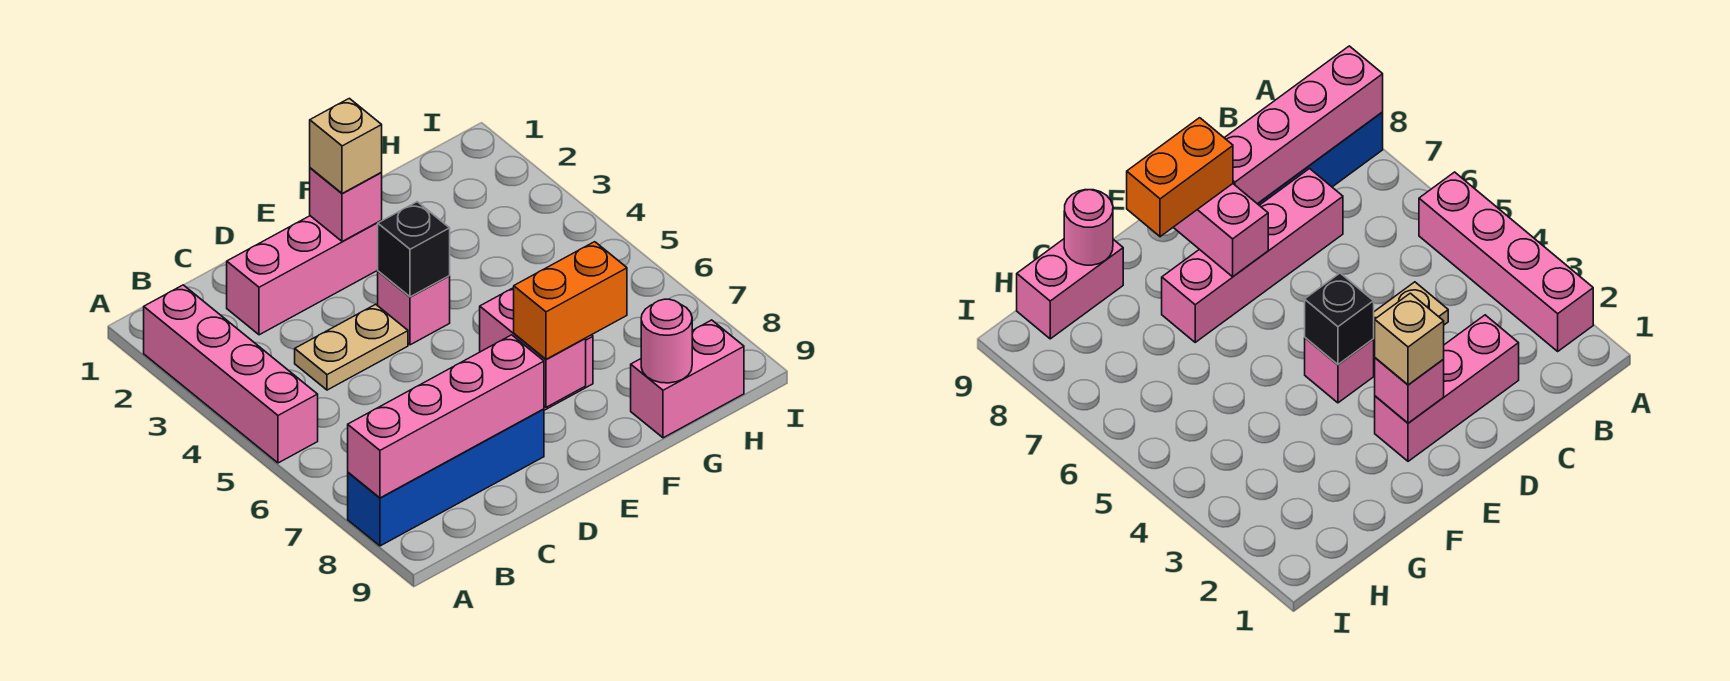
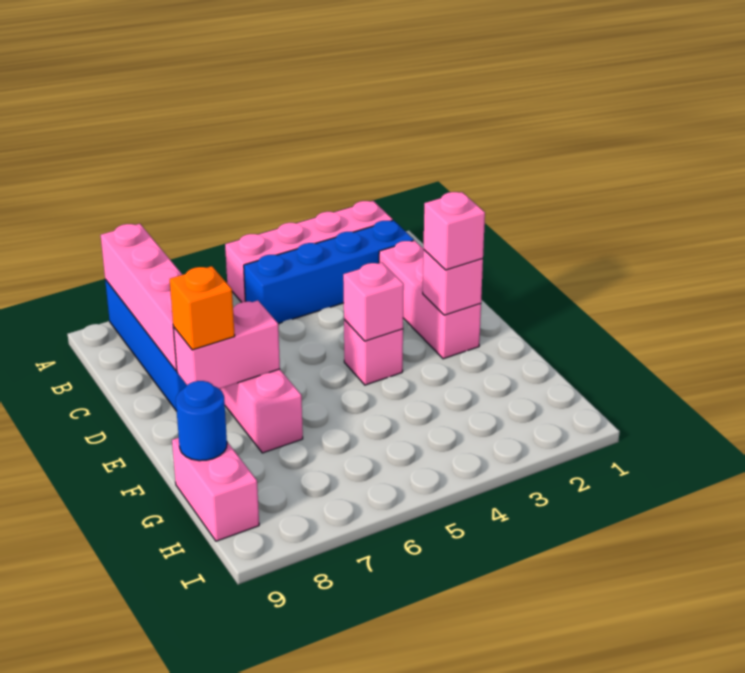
none -> blue 1x4 brick [244,220,414,324]
tan 1x2 plate [295,304,408,390] -> none
tan 1x1 brick [310,98,382,193] -> pink 1x1 brick [423,192,485,270]
black 1x1 brick [378,202,450,297] -> pink 1x1 brick [343,262,404,341]
orange 1x2 brick [514,242,627,359] -> orange 1x1 brick [170,266,235,350]
pink 1x1 round brick [641,299,692,383] -> blue 1x1 round brick [176,381,227,461]

